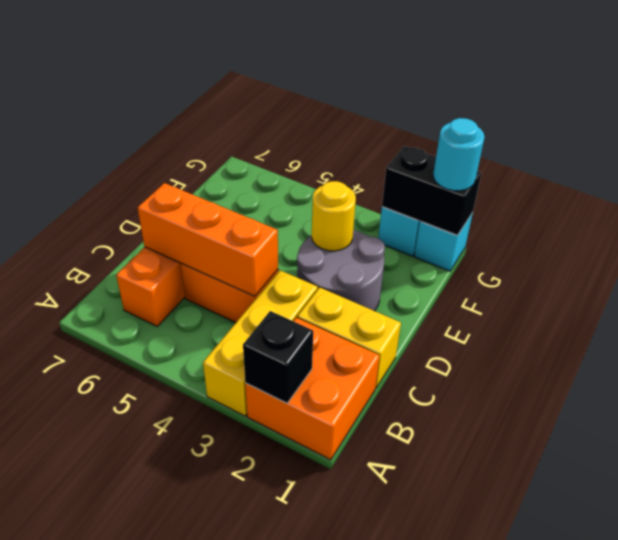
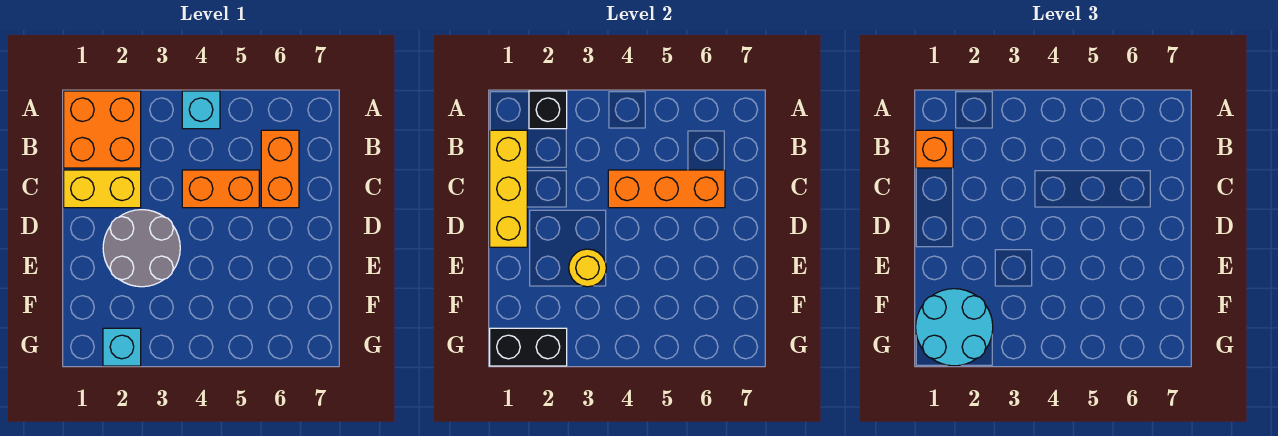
yellow 1x3 brick [203,270,318,416] -> yellow 1x3 brick moved to [490,130,527,247]
none -> orange 1x1 brick [916,130,953,168]
cyan 1x1 brick [414,213,473,271] -> cyan 1x1 brick moved to [182,91,220,129]
cyan 1x1 round brick [433,118,485,191] -> cyan 2x2 round brick [916,289,993,366]

